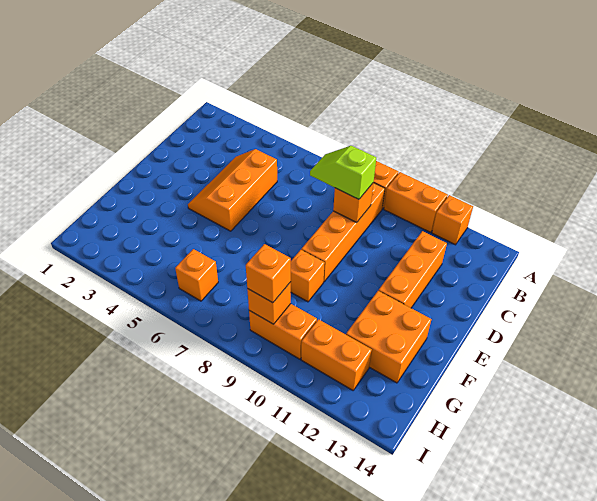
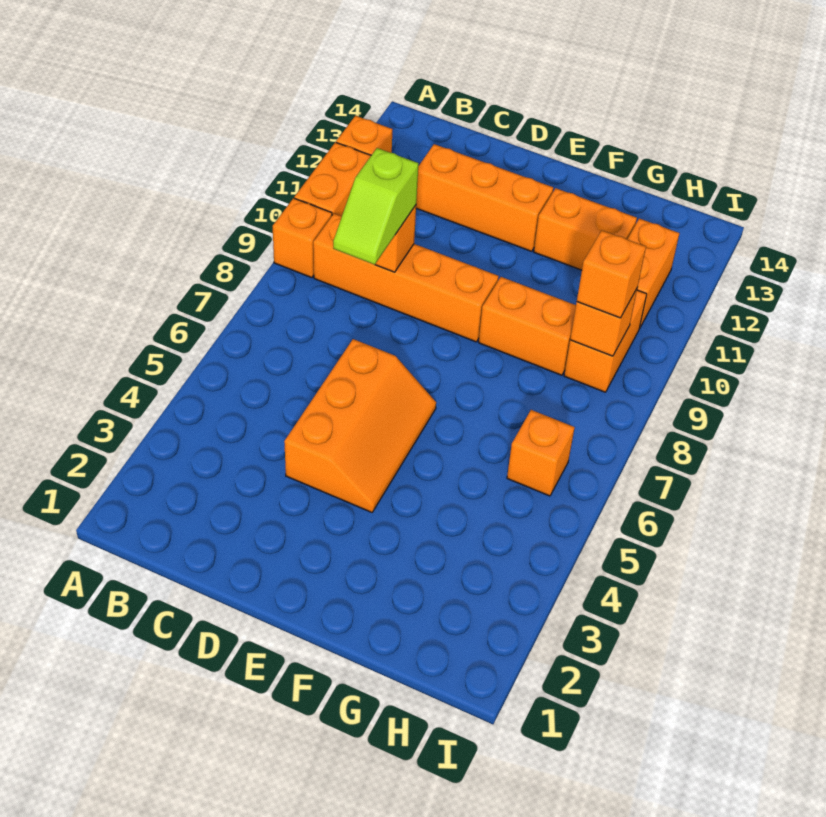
orange 2x3 slope [188,149,277,231] -> orange 2x3 slope turned to [284,339,436,512]
orange 1x1 brick [291,250,325,302] -> orange 1x2 brick [479,277,576,375]
orange 2x2 brick [346,291,431,383] -> orange 1x2 brick [534,188,637,270]

